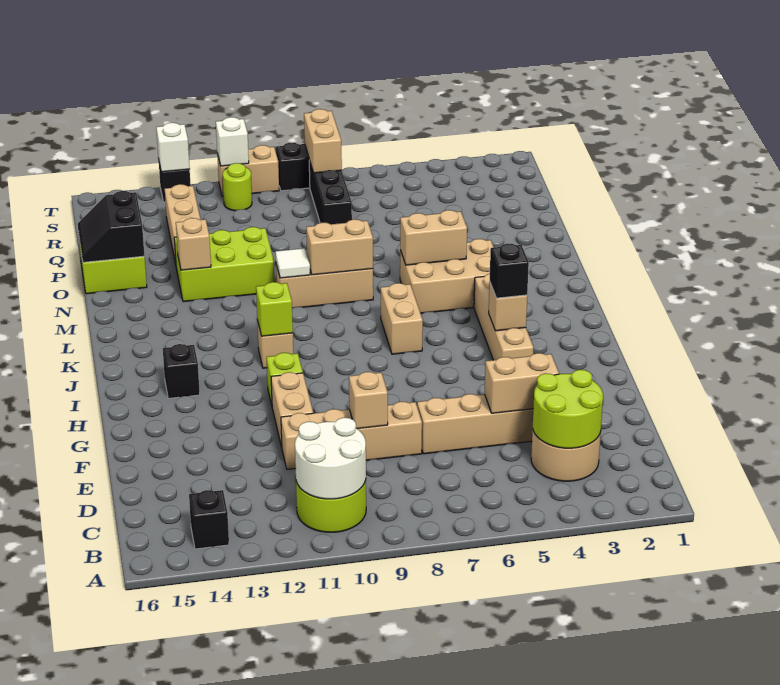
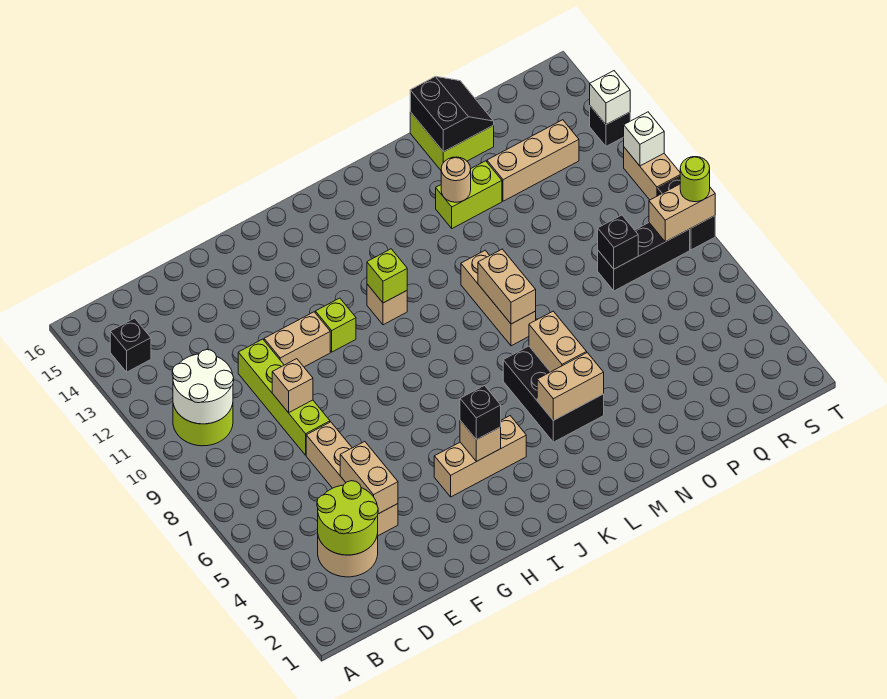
tan 1x4 brick [281,402,422,469] -> lime 1x4 brick [238,339,330,455]
tan 1x4 brick [474,274,534,360] -> tan 1x3 brick [434,416,526,497]
black 1x1 brick [163,344,200,399] -> black 1x1 brick moved to [598,215,638,269]
tan 1x2 brick [381,283,423,354] -> tan 1x2 brick moved to [537,353,604,420]
tan 2x3 brick [400,239,494,313] -> black 2x3 brick [503,346,604,442]
white 1x1 tile [275,248,310,278] -> none
lime 2x3 brick [174,227,275,302] -> lime 1x2 brick [436,161,502,228]
tan 1x1 brick [176,218,211,270] -> tan 1x1 round brick [441,157,471,202]
black 2x2 slope [78,191,145,262] -> black 2x2 slope turned to [410,77,494,152]
lime 1x1 round brick [223,163,252,211] -> lime 1x1 round brick moved to [680,157,710,202]

